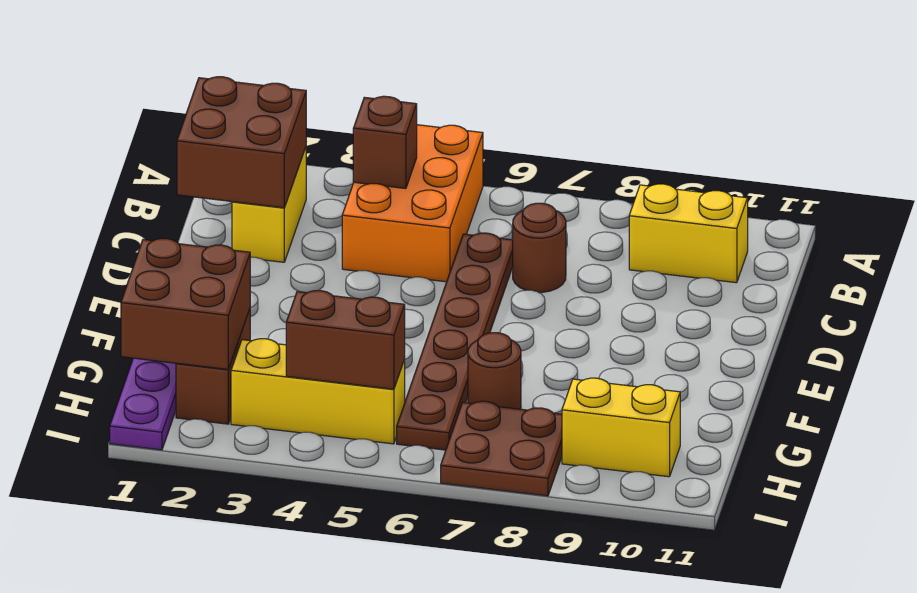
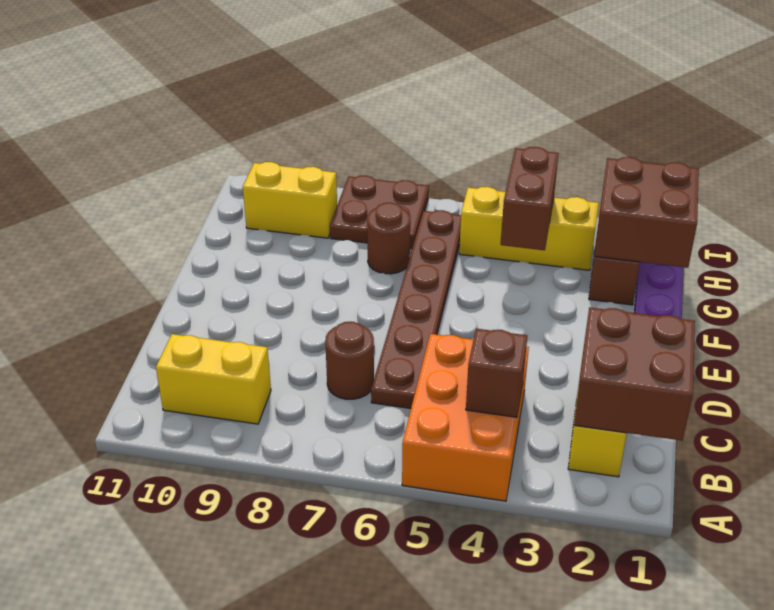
brown 1x2 brick [286,291,405,389] -> brown 1x2 brick turned to [501,147,559,250]

